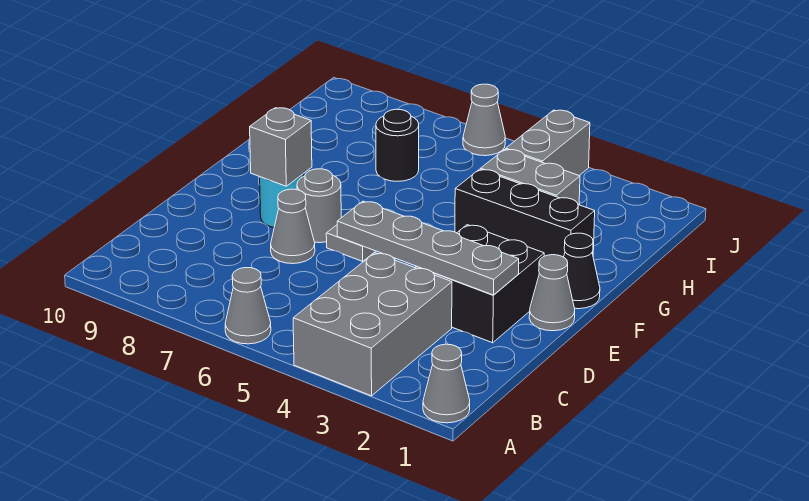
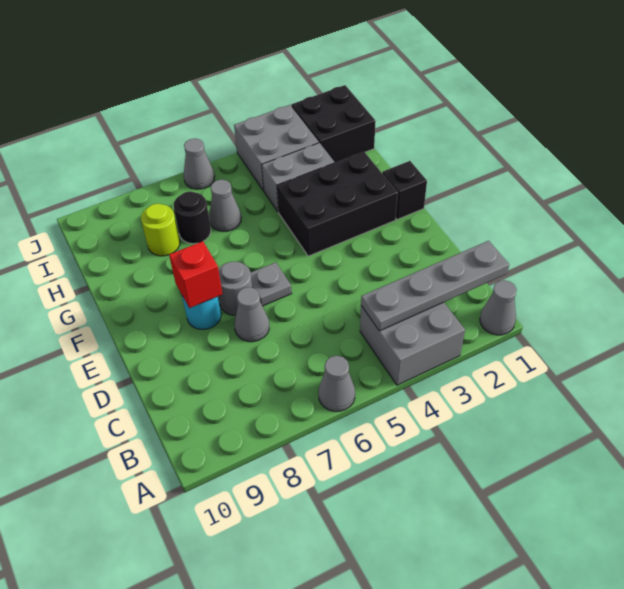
grey 2x3 brick [293,253,452,396] -> grey 2x2 brick [360,302,465,385]
black 2x2 brick [415,225,544,343] -> black 2x2 brick moved to [291,85,376,163]
grey 1x4 plate [337,201,519,295] -> grey 1x4 plate moved to [361,241,509,331]
grey 1x1 cone [529,255,575,331] -> grey 1x1 cone moved to [209,180,241,231]
grey 1x1 brick [250,108,312,186] -> red 1x1 brick [169,241,222,308]
black 1x1 cone [564,233,600,309] -> black 1x1 brick [382,161,427,220]
black 1x3 brick [455,169,595,257] -> black 2x3 brick [277,152,398,256]
none -> lime 1x1 round brick [141,204,180,256]
grey 1x2 brick [506,110,590,176] -> grey 2x2 brick [234,105,319,191]

